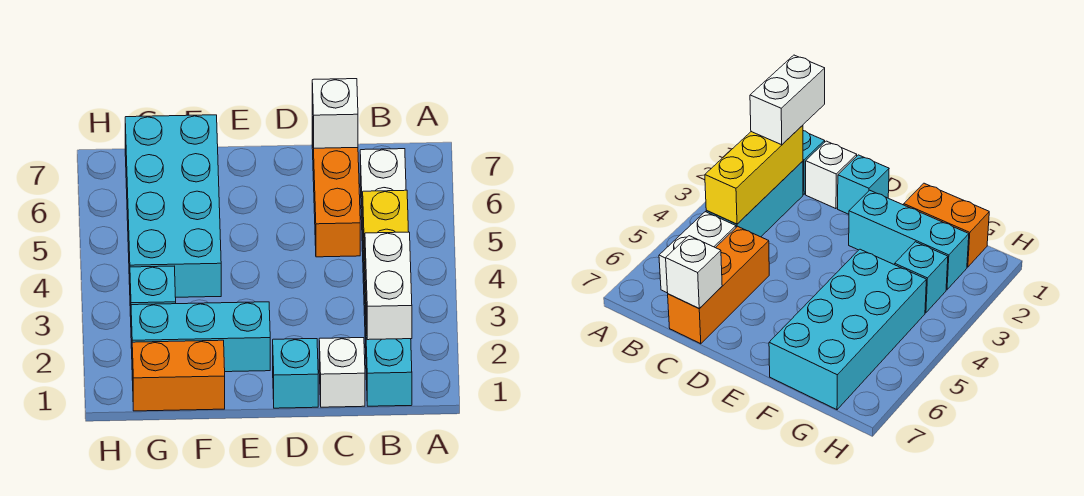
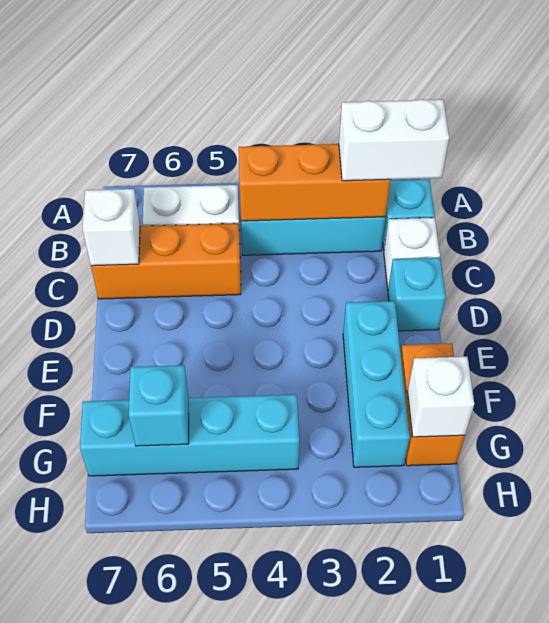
yellow 1x3 brick [363,190,409,335] -> orange 1x3 brick [239,144,391,221]
cyan 2x4 brick [125,115,221,297] -> cyan 1x4 brick [80,395,299,476]
none -> white 1x1 brick [407,357,474,437]
cyan 1x1 brick [130,266,176,317] -> cyan 1x1 brick moved to [129,365,189,446]

